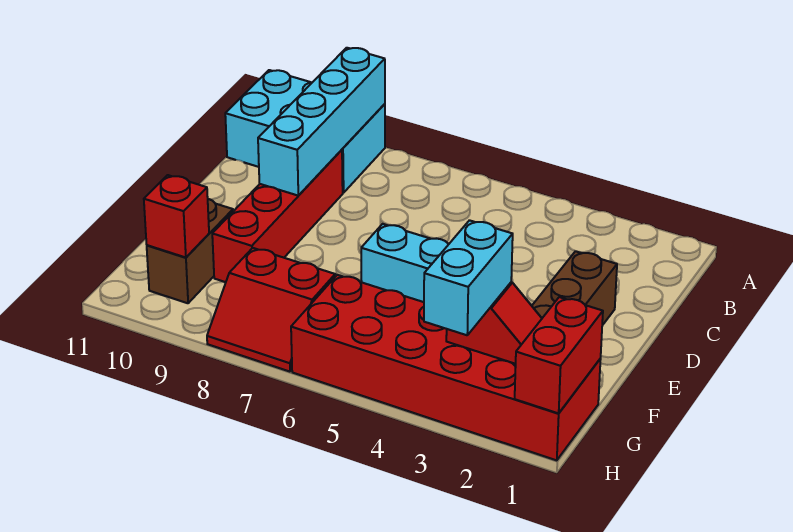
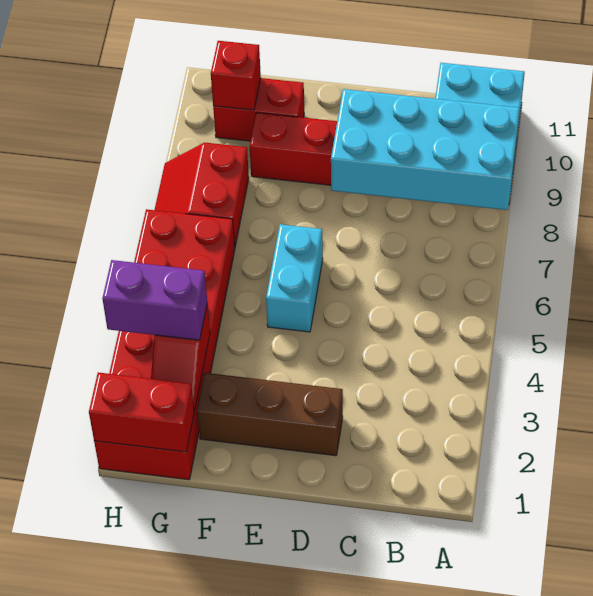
cyan 1x4 brick [258,48,385,196] -> cyan 2x4 brick [331,89,520,210]
brown 1x2 brick [147,199,233,303] -> red 1x2 brick [213,78,304,141]
cyan 1x2 brick [424,220,513,335] -> purple 1x2 brick [102,260,207,340]

